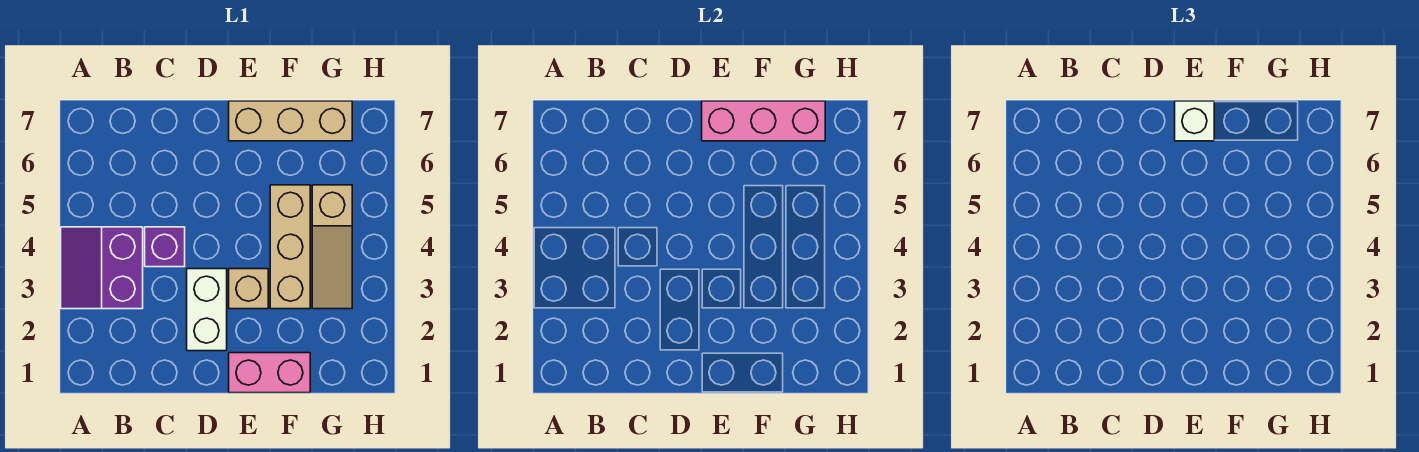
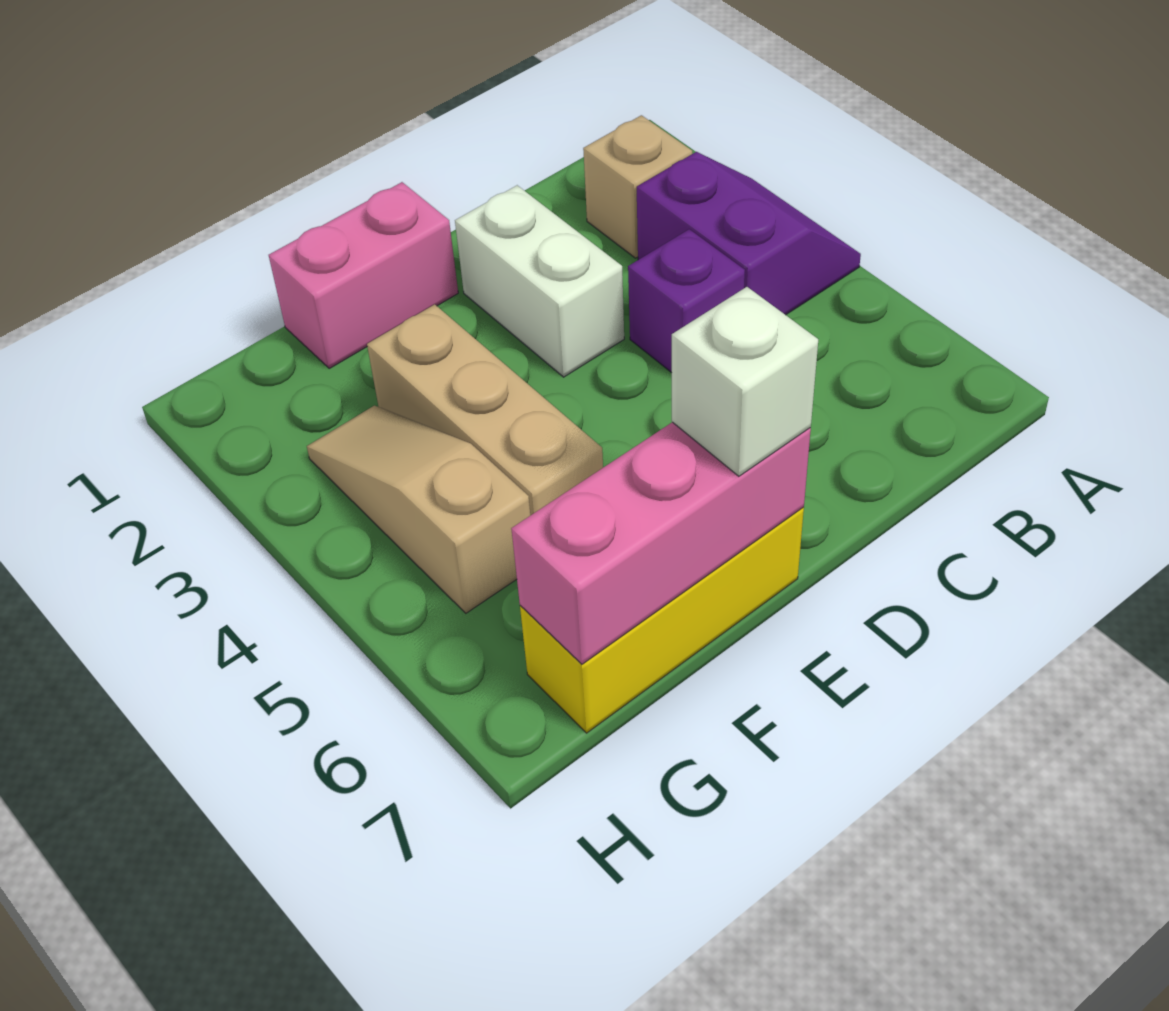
tan 1x1 brick [229,269,268,309] -> tan 1x1 brick moved to [583,115,692,258]
tan 1x3 brick [229,101,352,141] -> yellow 1x3 brick [520,507,804,733]

